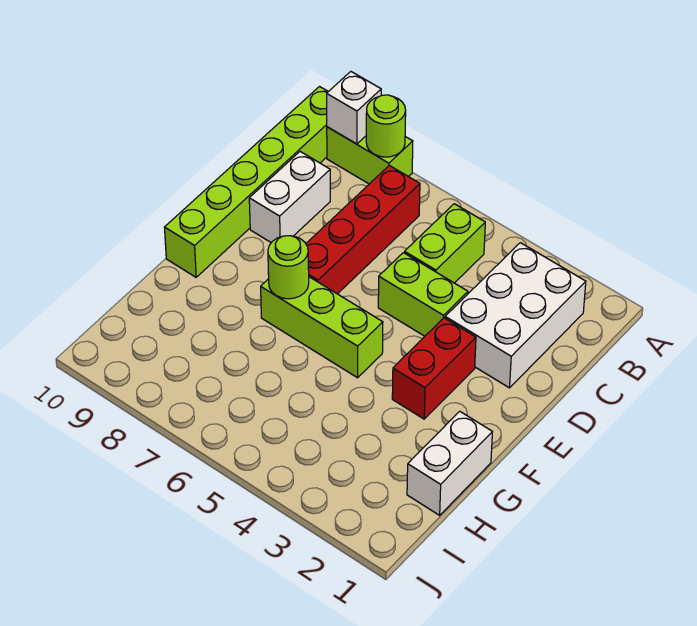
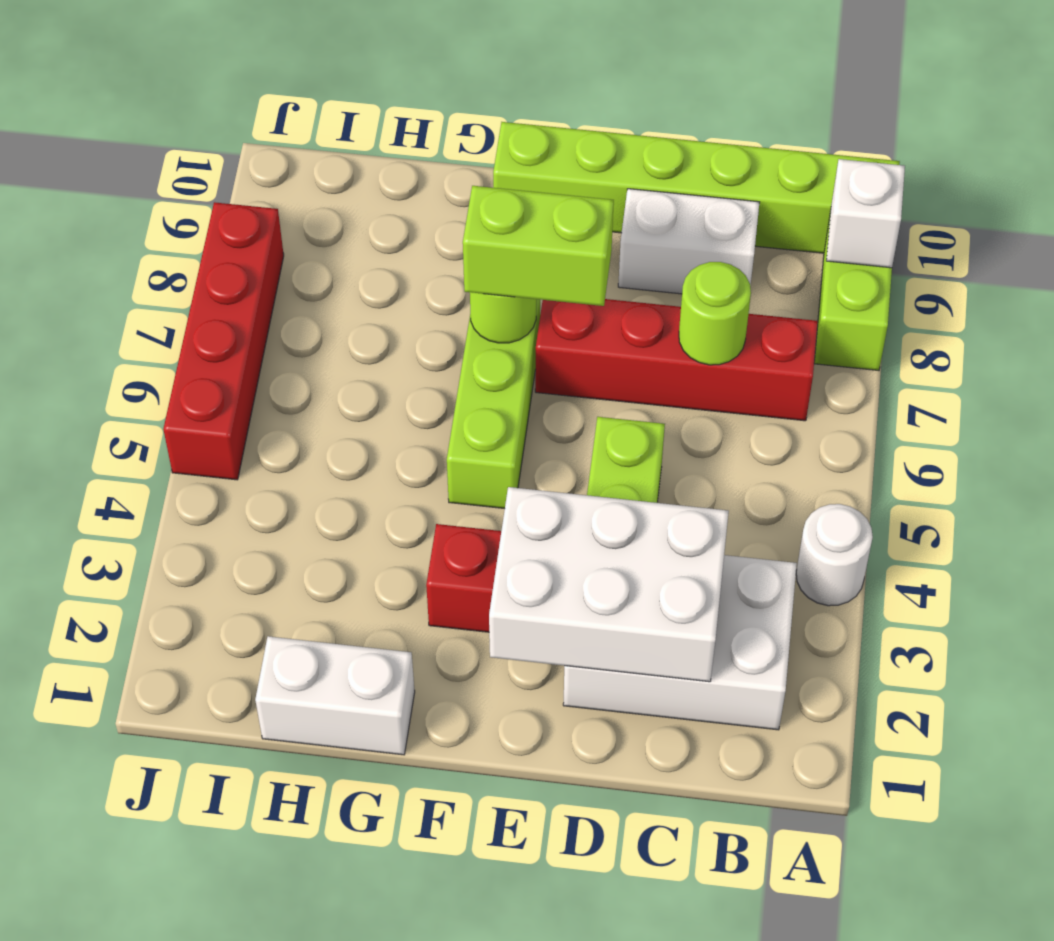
none -> white 1x1 round brick [796,504,873,606]
lime 1x1 round brick [366,95,406,157] -> lime 1x1 round brick moved to [679,262,751,365]
lime 1x2 brick [405,204,485,283] -> lime 1x2 brick moved to [463,186,614,306]
none -> white 2x3 brick [489,487,729,682]
none -> red 1x4 brick [163,202,284,480]

